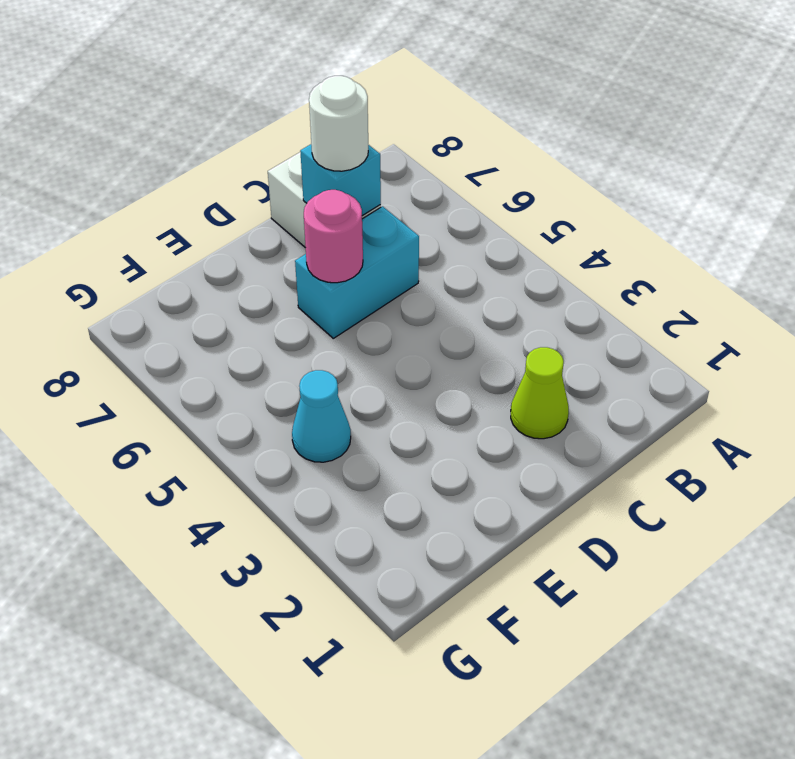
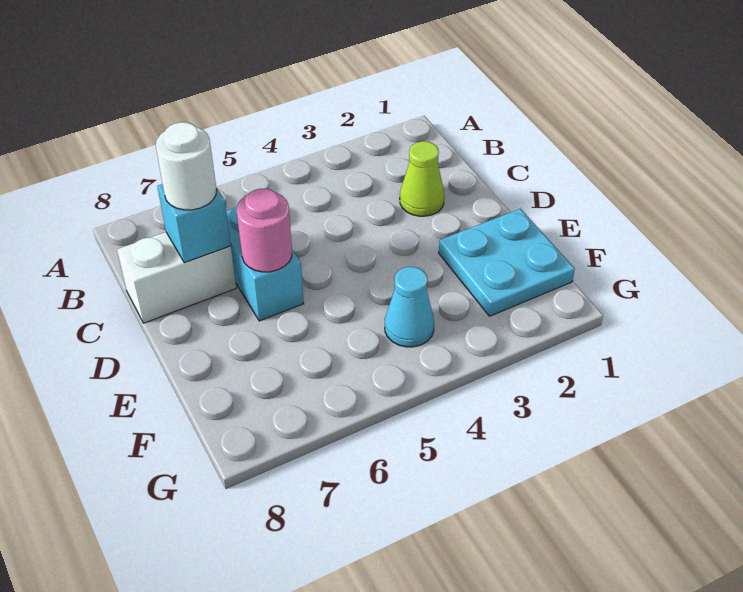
none -> cyan 2x2 plate [439,209,575,316]

